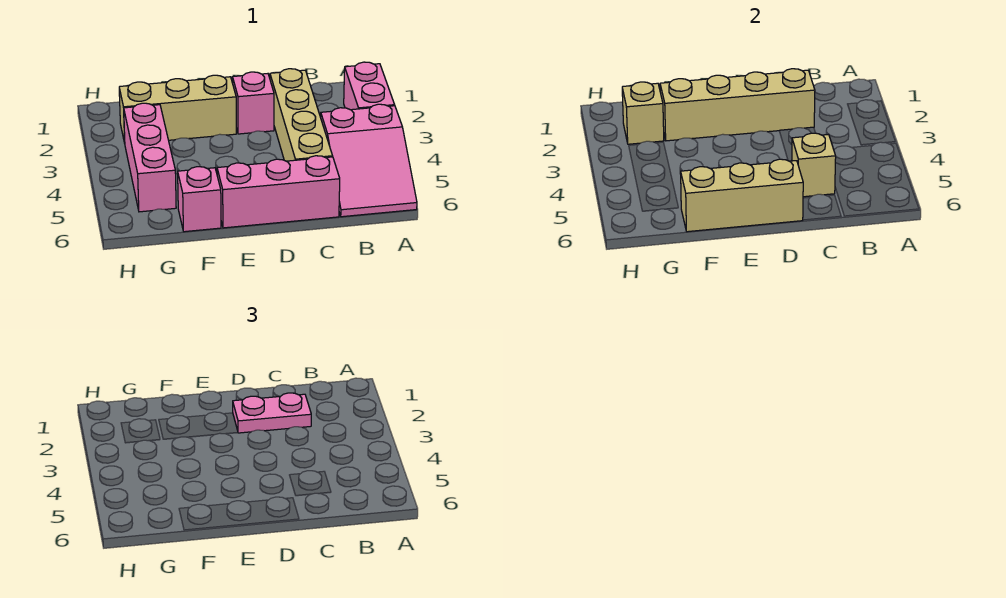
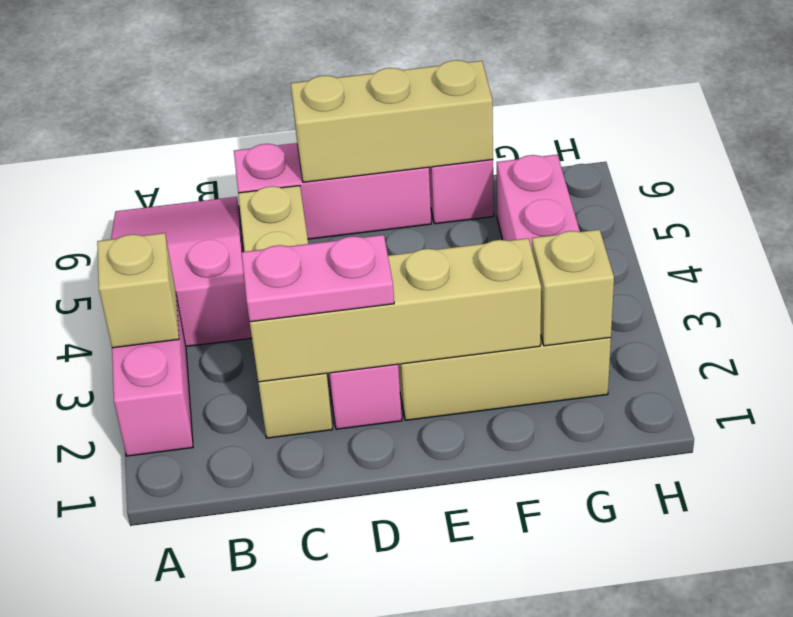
tan 1x1 brick [792,133,836,197] -> tan 1x1 brick moved to [97,233,179,348]

